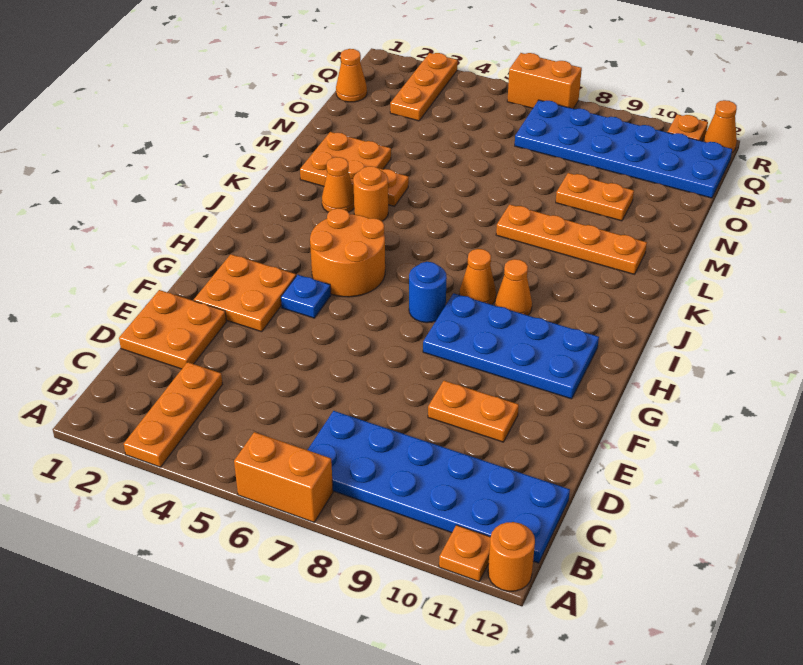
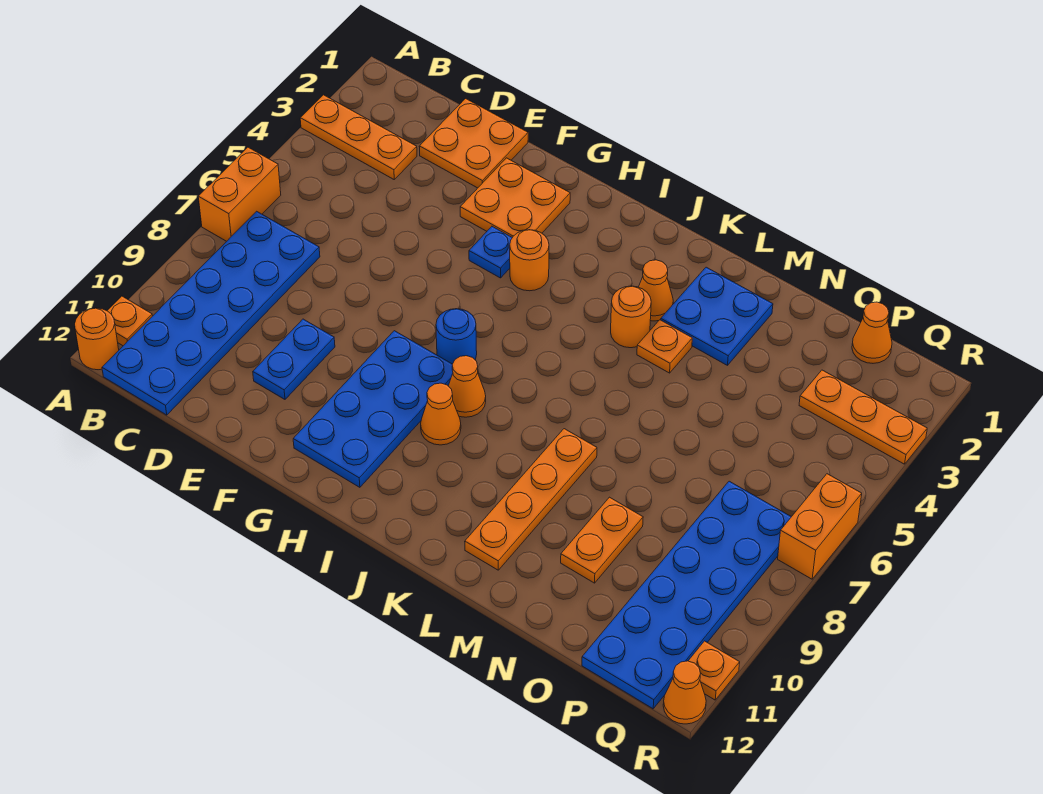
orange 1x2 plate [428,381,519,442] -> blue 1x2 plate [253,319,335,399]
orange 2x2 round brick [310,208,385,297] -> orange 1x1 round brick [510,230,549,291]
orange 2x2 plate [300,132,391,189] -> blue 2x2 plate [661,267,773,365]

